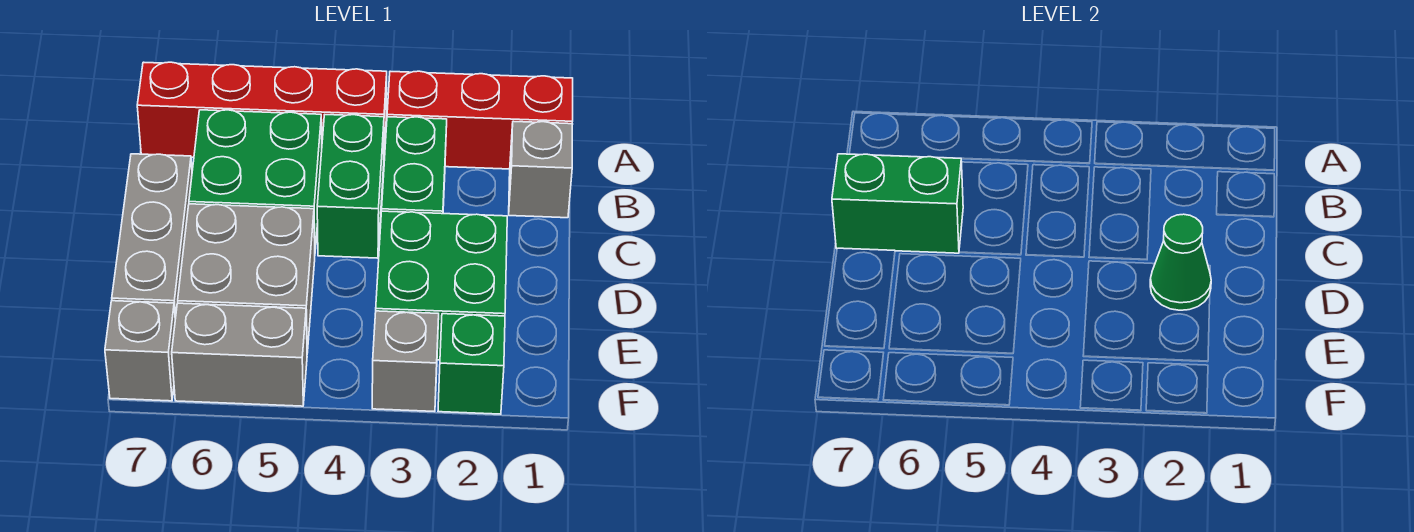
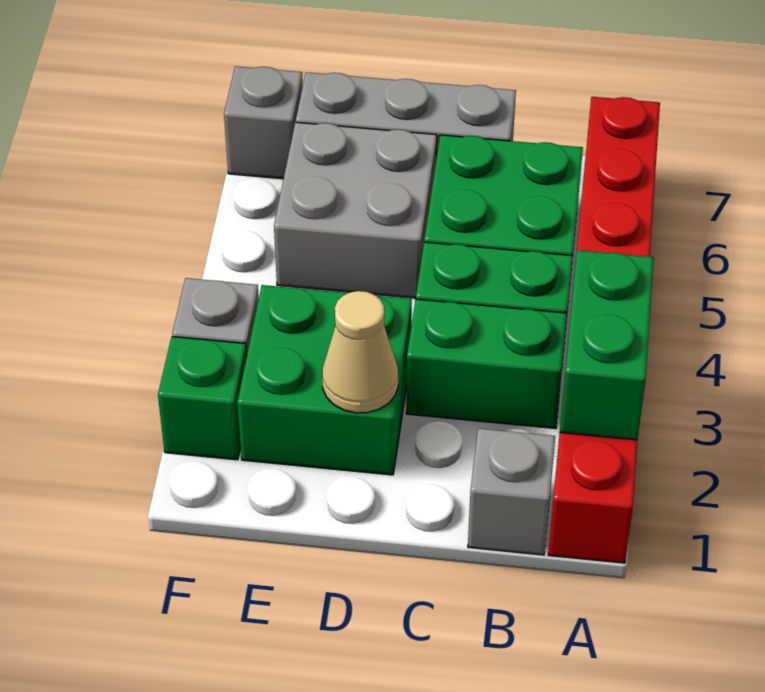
green 1x2 brick [832,154,963,253] -> green 1x2 brick moved to [560,250,654,440]
green 1x1 cone [1150,214,1211,310] -> tan 1x1 cone [322,291,398,413]
grey 1x2 brick [172,303,307,406] -> none

